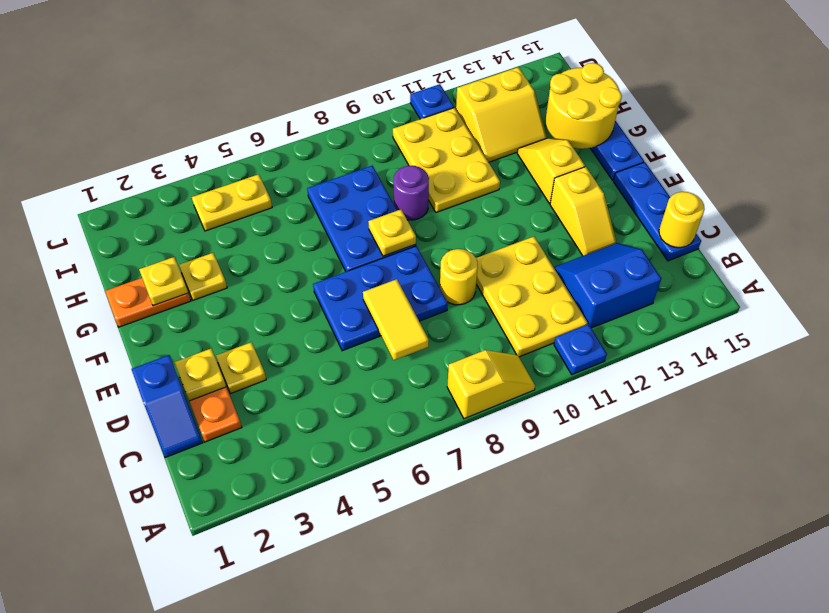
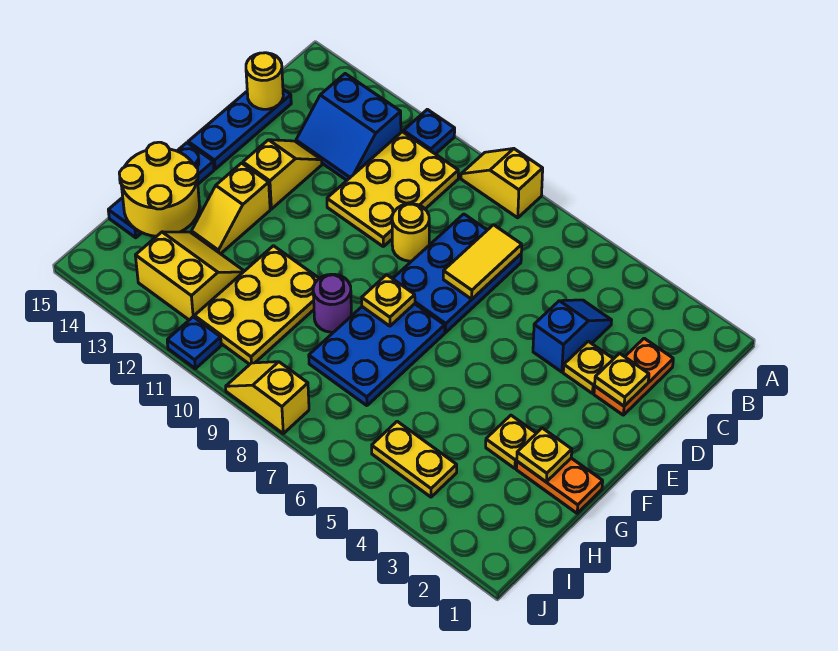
blue 1x2 slope [132,355,203,458] -> blue 1x2 slope moved to [533,300,612,372]
blue 2x3 plate [313,246,448,351] -> blue 2x3 plate turned to [393,214,521,332]
none -> yellow 1x2 slope [226,362,309,433]

